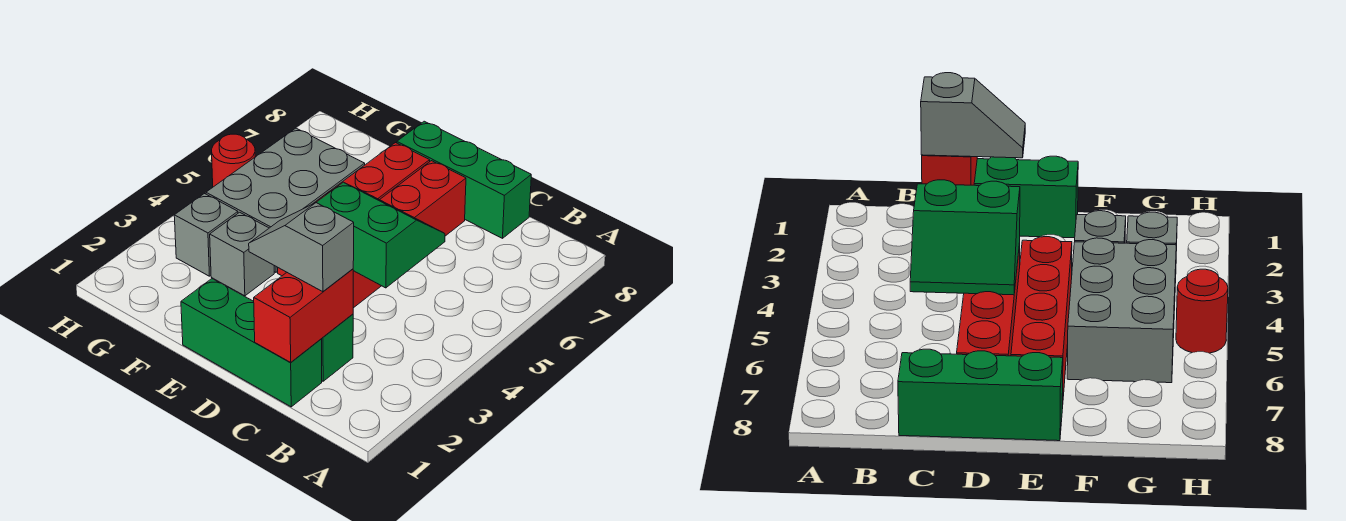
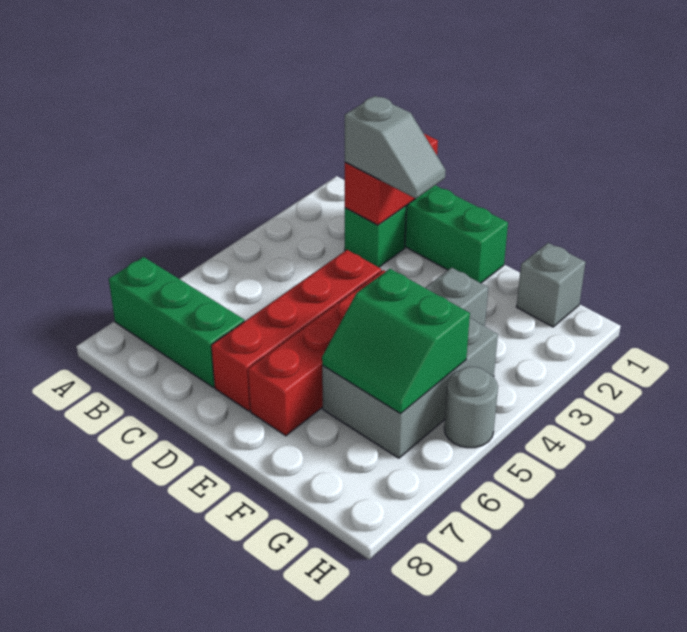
green 2x2 slope [316,182,445,288] -> green 2x2 slope moved to [322,269,470,414]
green 1x3 brick [397,121,531,238] -> green 1x3 brick moved to [109,257,244,387]
grey 1x1 brick [174,193,238,276] -> grey 1x1 brick moved to [517,243,586,327]
red 1x1 round brick [212,134,255,187] -> grey 1x1 round brick [444,367,498,448]

